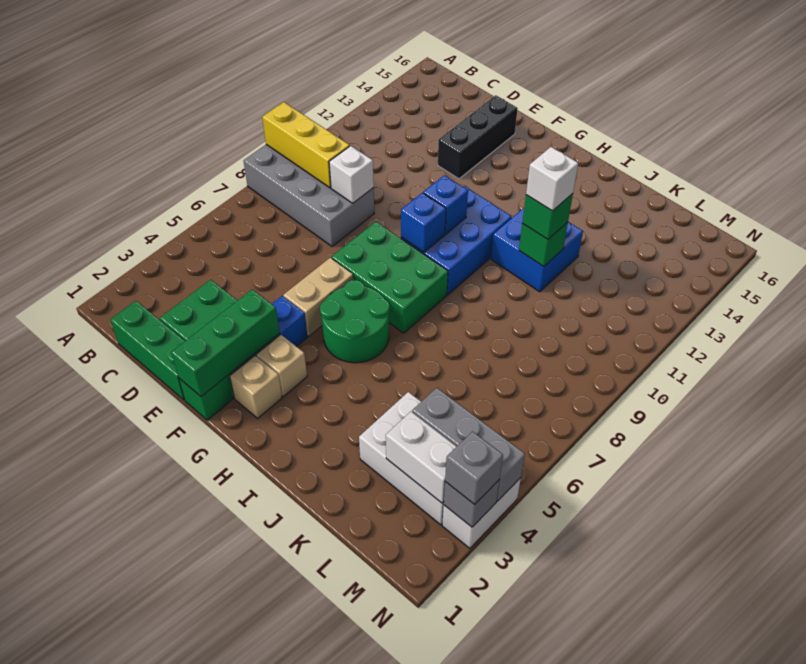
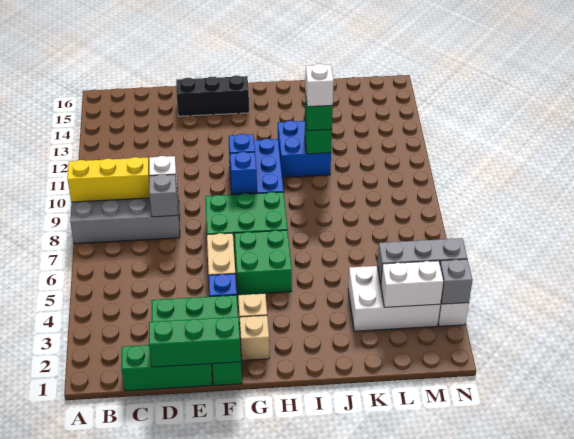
black 1x3 brick [438,95,518,179] -> black 1x3 brick turned to [176,75,249,116]
green 1x3 brick [171,289,280,397] -> green 1x3 brick turned to [149,317,241,367]
green 2x2 round brick [320,280,389,363] -> green 2x2 brick [234,230,292,295]
grey 1x1 brick [445,432,503,505] -> grey 1x1 brick moved to [149,174,178,217]

